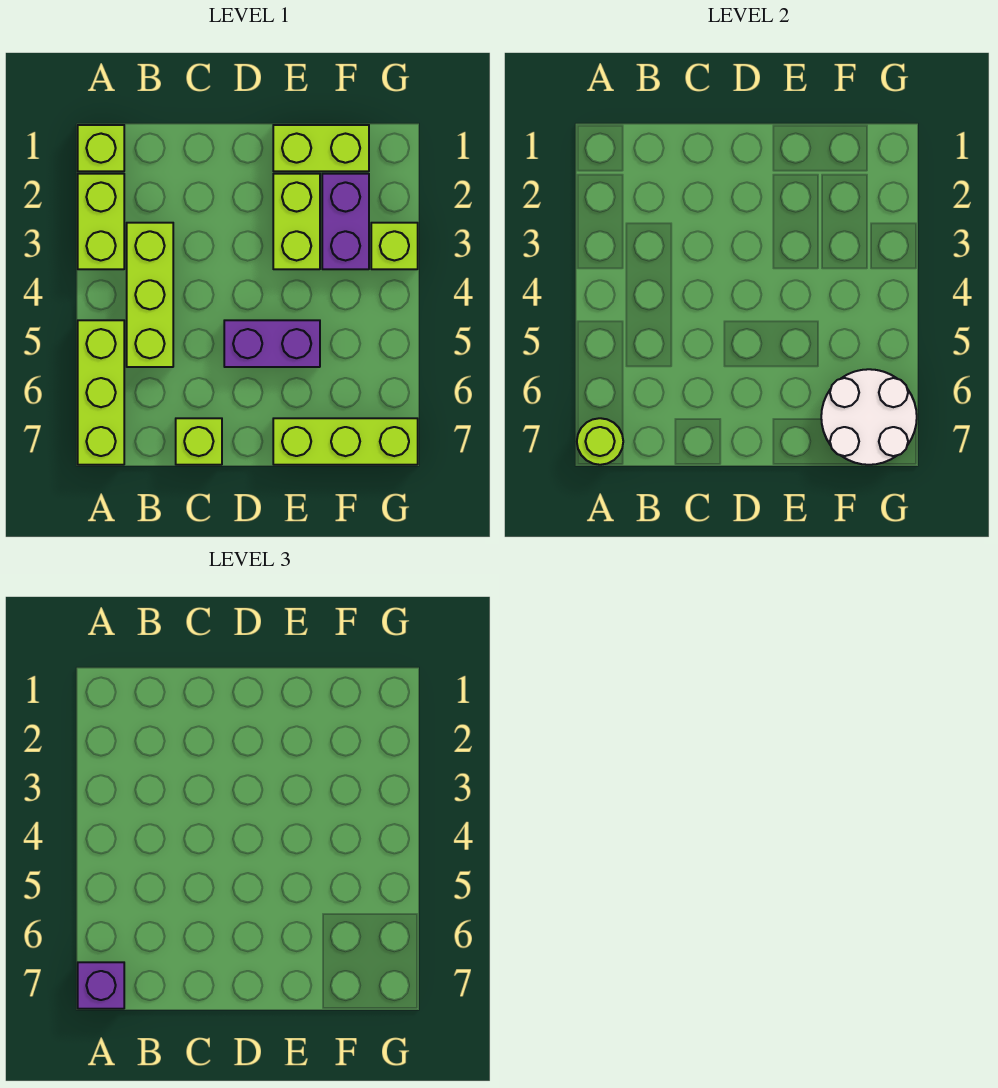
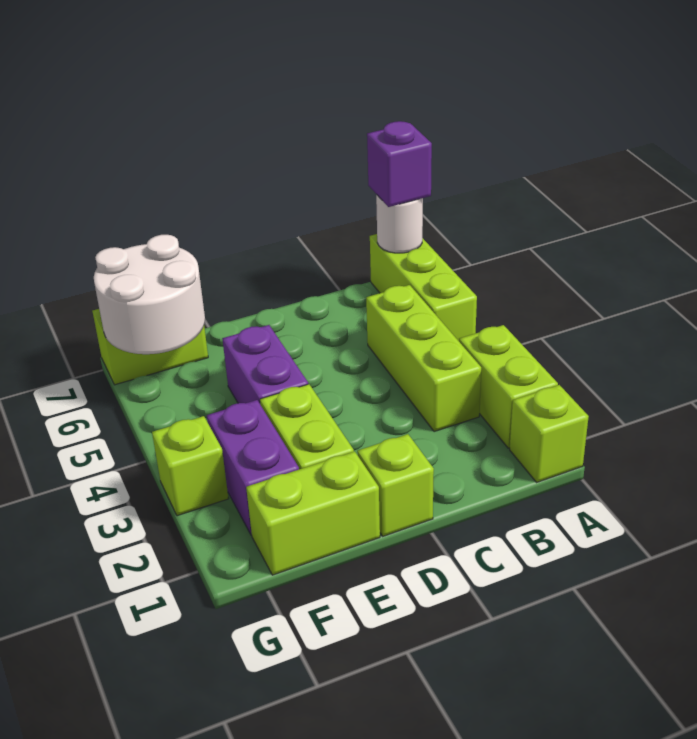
lime 1x1 round brick [577,418,623,465] -> white 1x1 round brick [376,194,423,253]
lime 1x1 brick [176,418,222,465] -> lime 1x1 brick moved to [357,434,434,536]
purple 1x2 brick [224,320,320,367] -> purple 1x2 brick turned to [222,325,308,403]
lime 1x3 brick [273,418,418,465] -> lime 1x2 brick [93,309,208,385]

